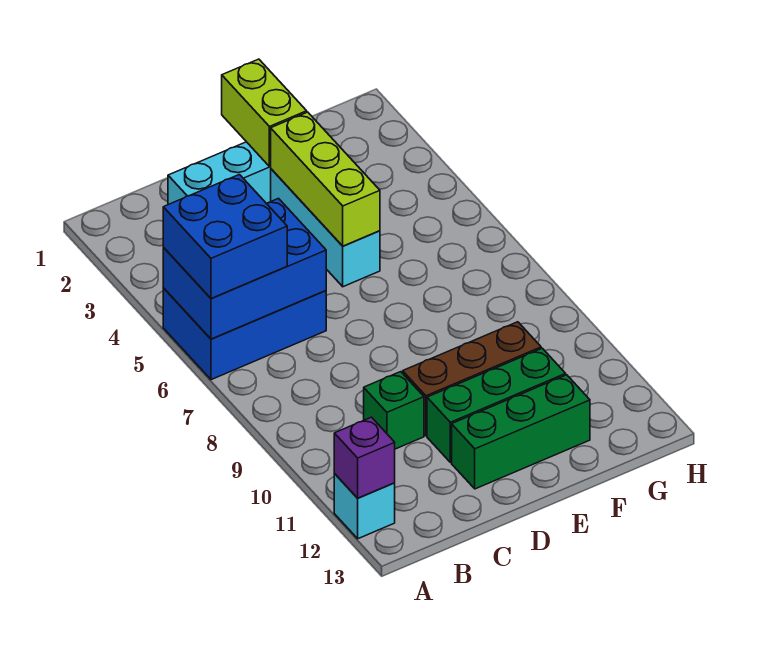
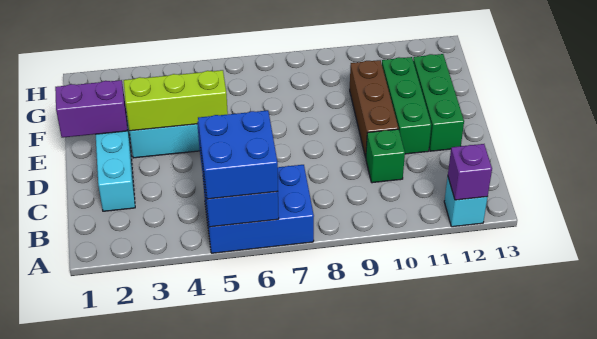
blue 2x3 brick [163,288,326,380] -> blue 2x3 brick turned to [203,165,314,253]
lime 1x2 brick [222,59,307,167] -> purple 1x2 brick [55,80,128,138]

